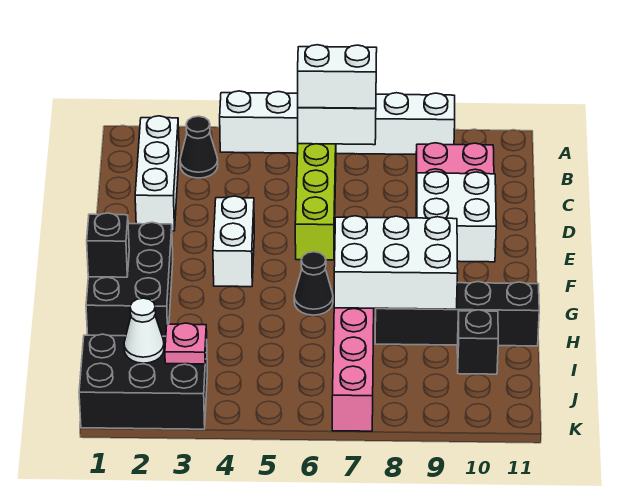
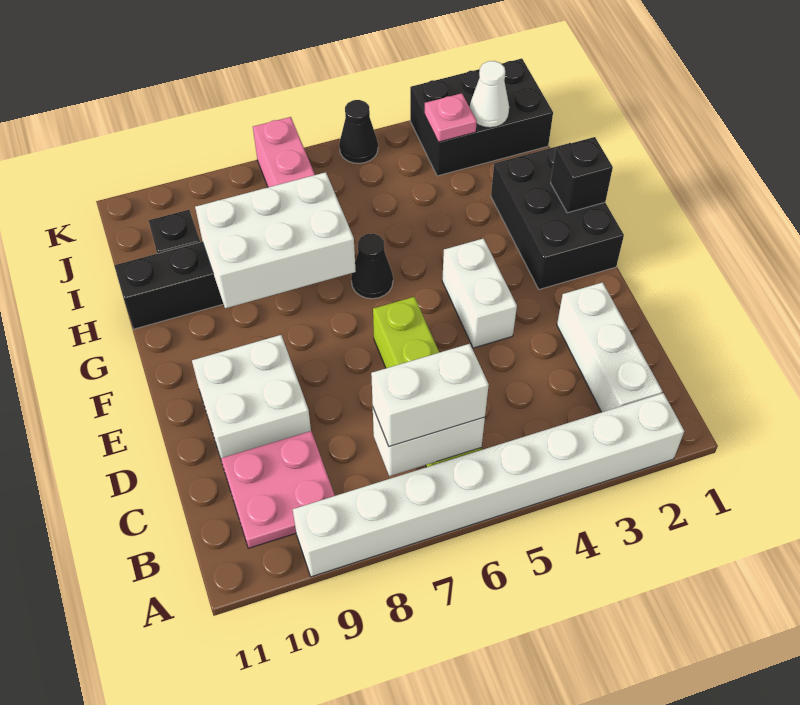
white 1x6 brick [220,91,455,155] -> white 1x8 brick [293,393,684,577]
black 1x1 cone [180,116,218,178] -> black 1x1 cone moved to [339,100,378,163]

